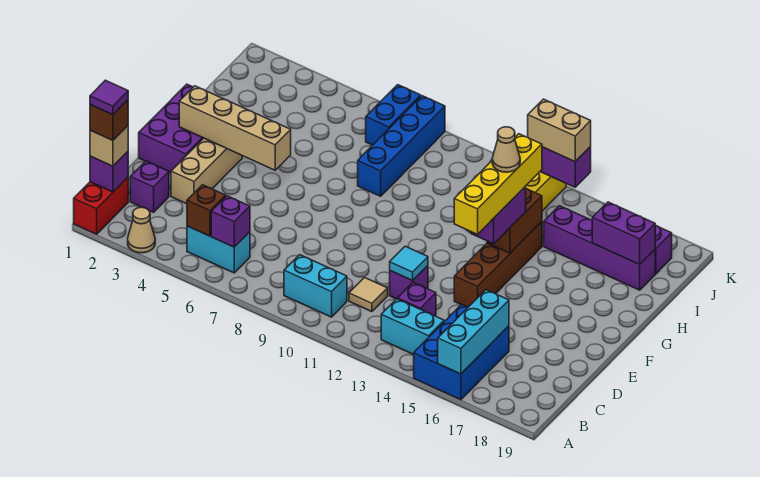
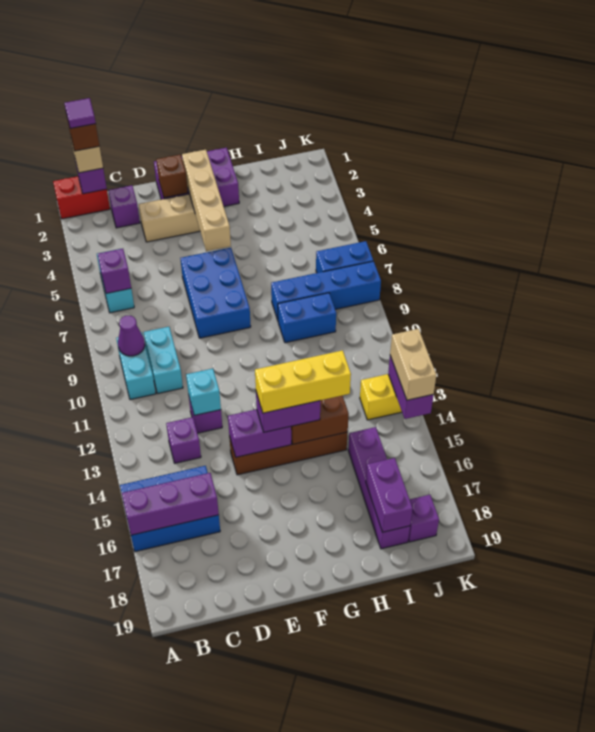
tan 1x1 cone [128,207,155,253] -> none
cyan 1x3 brick [438,290,509,374] -> purple 1x3 brick [122,473,219,535]
brown 1x1 brick [187,185,226,236] -> brown 1x1 brick moved to [156,155,188,198]
none -> purple 1x1 cone [118,316,145,356]
cyan 1x2 brick [381,299,444,355] -> cyan 1x2 brick moved to [144,327,183,394]
tan 1x1 tile [349,278,388,312] -> none
cyan 1x1 tile [390,246,428,281] -> cyan 1x1 brick [186,369,221,415]
none -> blue 2x3 brick [180,248,251,338]
none -> purple 1x2 brick [228,409,291,457]
yellow 1x4 brick [454,134,542,234] -> yellow 1x3 brick [255,350,351,413]
tan 1x1 cone [492,127,520,172] -> none
none -> blue 1x2 brick [278,293,336,343]

